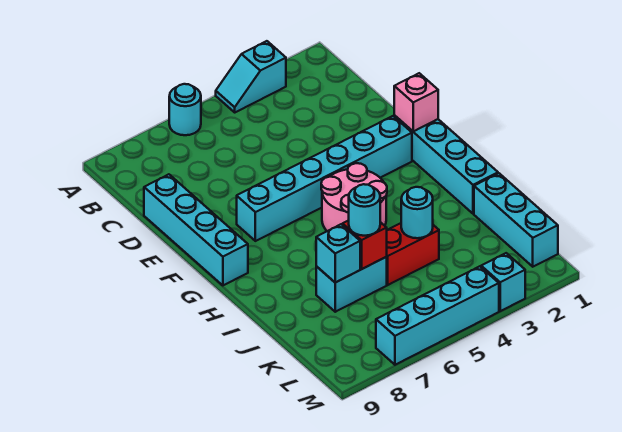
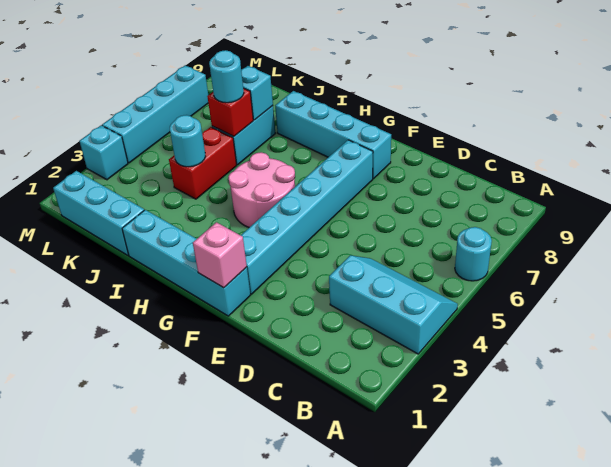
cyan 1x2 slope [216,41,286,112] -> cyan 2x3 slope [329,255,458,354]
cyan 1x4 brick [144,174,248,285] -> cyan 1x4 brick moved to [275,91,392,179]

